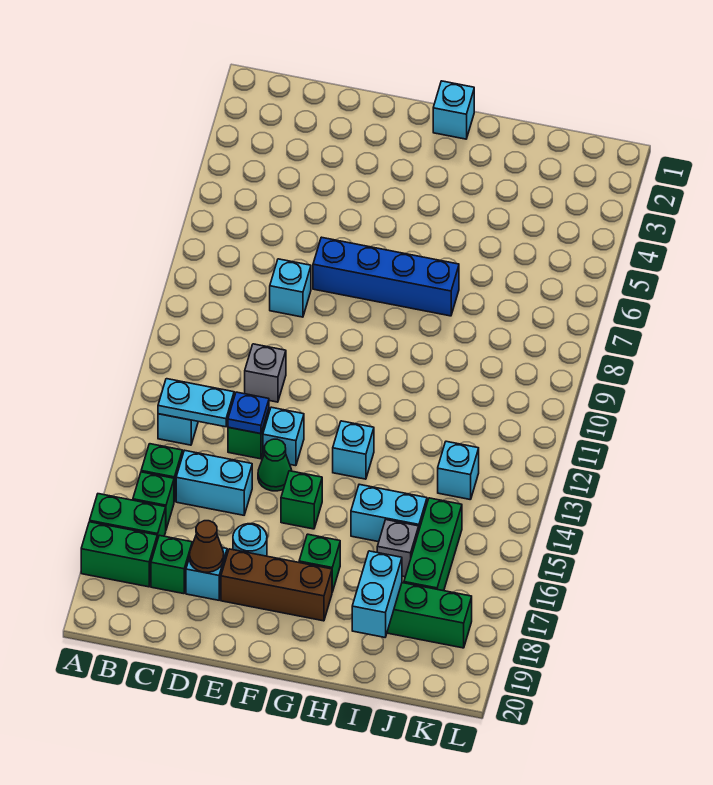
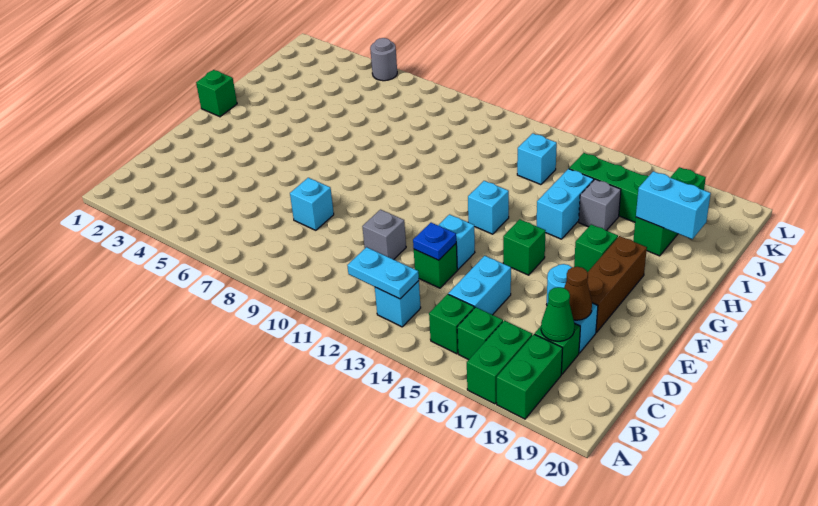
cyan 1x2 plate [158,379,234,427] -> cyan 1x2 plate turned to [347,247,419,299]
blue 1x4 brick [313,237,459,316] -> none
green 1x1 cone [258,439,292,491] -> green 1x1 cone moved to [541,287,575,341]
cyan 1x1 brick [433,81,474,139] -> green 1x1 brick [196,70,237,117]
none -> grey 1x1 round brick [370,38,397,81]

